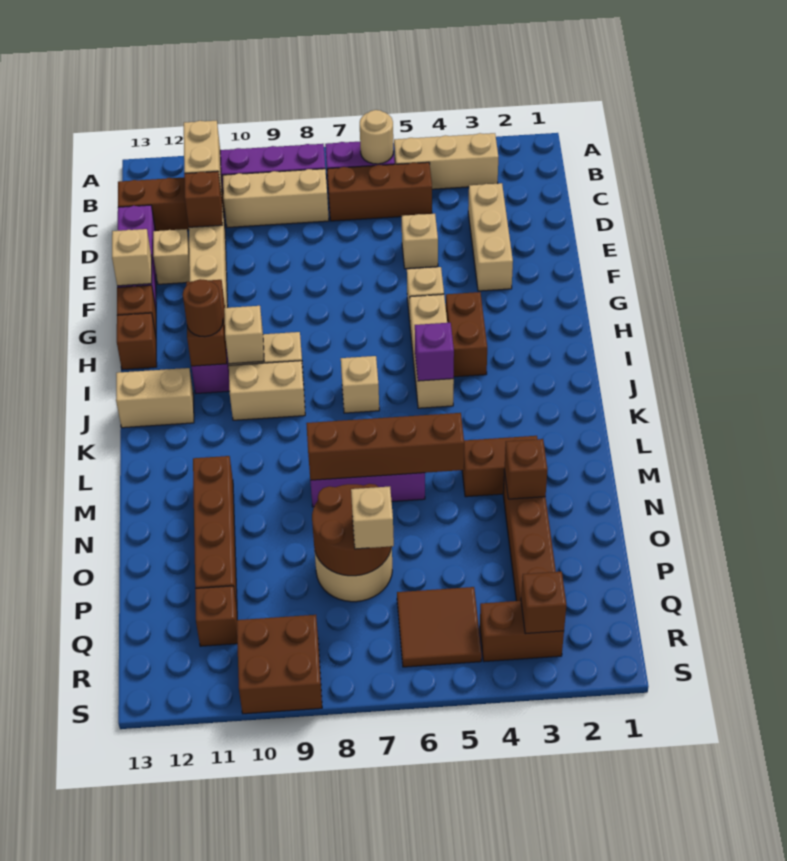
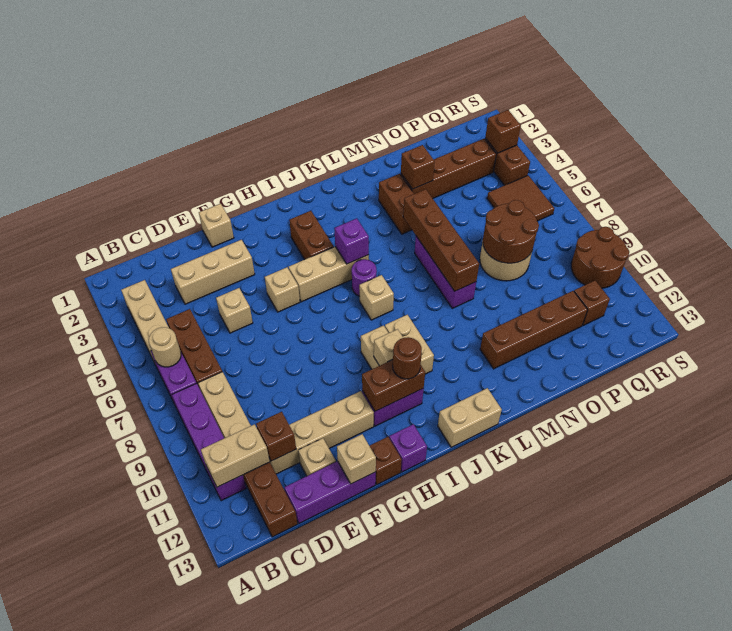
brown 1x2 brick [446,292,487,377] -> brown 1x2 brick turned to [289,211,334,259]
brown 1x1 brick [117,313,157,370] -> purple 1x1 brick [389,424,427,472]
none -> purple 1x1 round brick [352,259,377,296]
tan 1x2 brick [116,368,194,428] -> tan 1x2 brick turned to [438,388,502,447]
tan 1x1 brick [351,487,394,549] -> tan 1x1 brick moved to [199,204,234,247]
brown 2x2 brick [237,615,322,714] -> brown 2x2 round brick [571,227,629,288]

